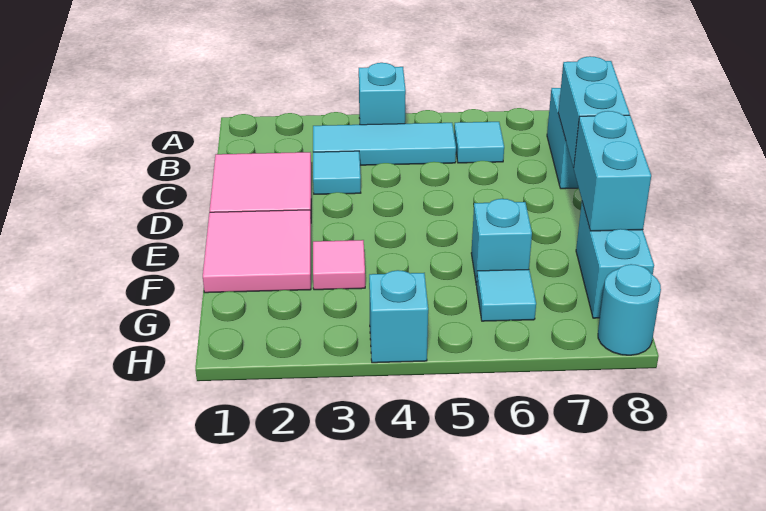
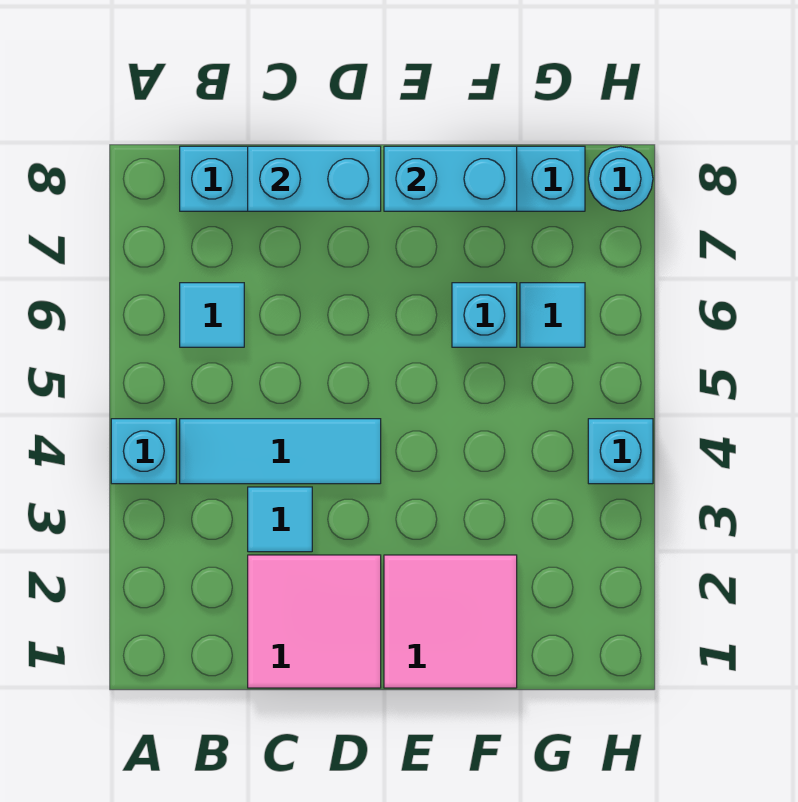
cyan 1x3 tile [313,123,456,165] -> cyan 1x3 tile turned to [180,419,381,484]
pink 1x1 tile [313,240,365,290] -> none

